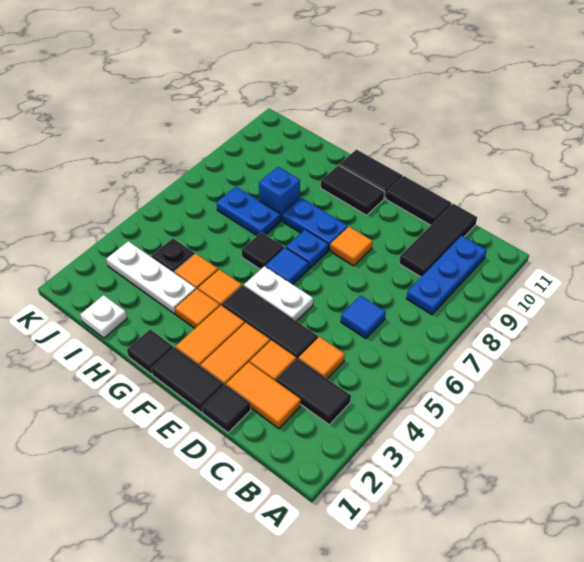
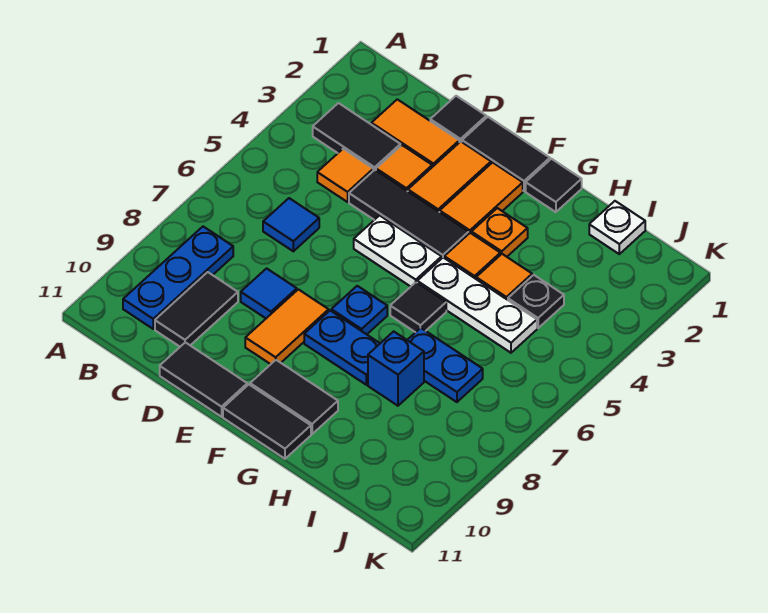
black 1x3 tile [399,204,477,277] -> black 1x2 tile [155,272,238,347]
orange 1x1 tile [330,227,373,266] -> orange 1x2 tile [245,289,329,364]
blue 1x1 tile [265,248,308,284] -> blue 1x1 tile moved to [241,268,297,318]
orange 1x1 tile [175,289,220,328] -> orange 1x1 plate [471,208,528,257]
white 1x3 plate [106,241,196,314] -> white 1x3 plate moved to [417,258,537,353]

